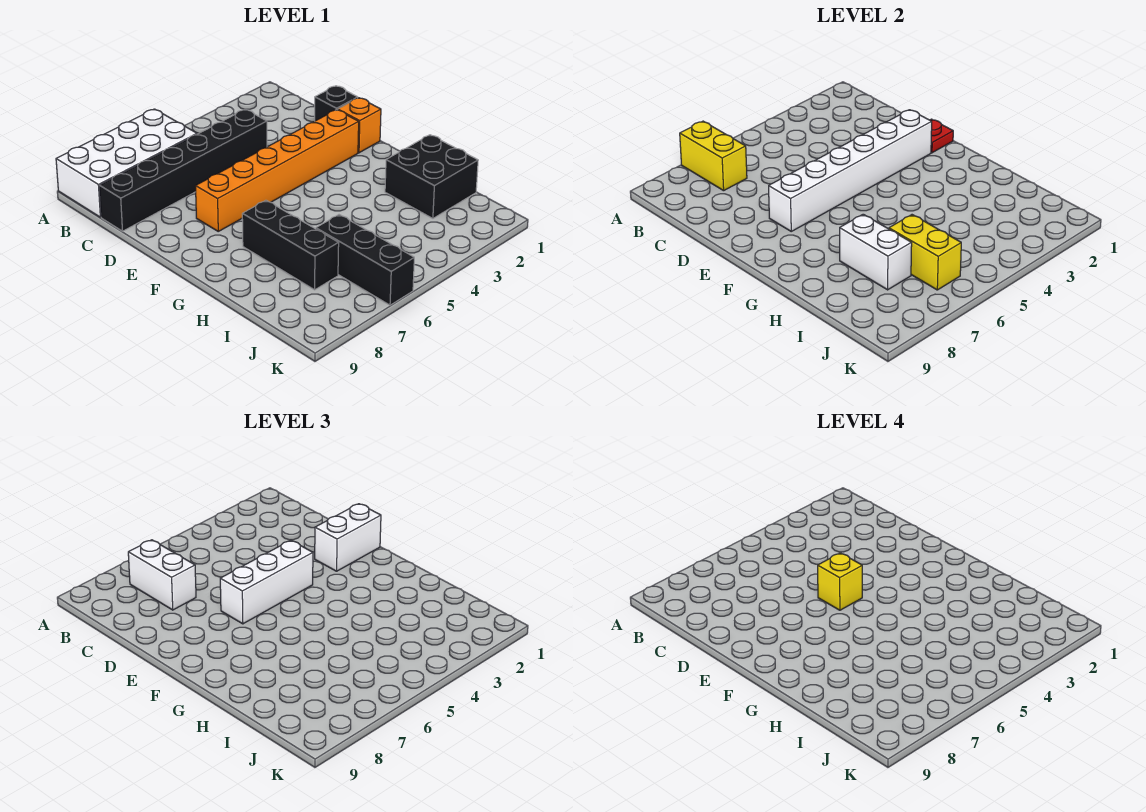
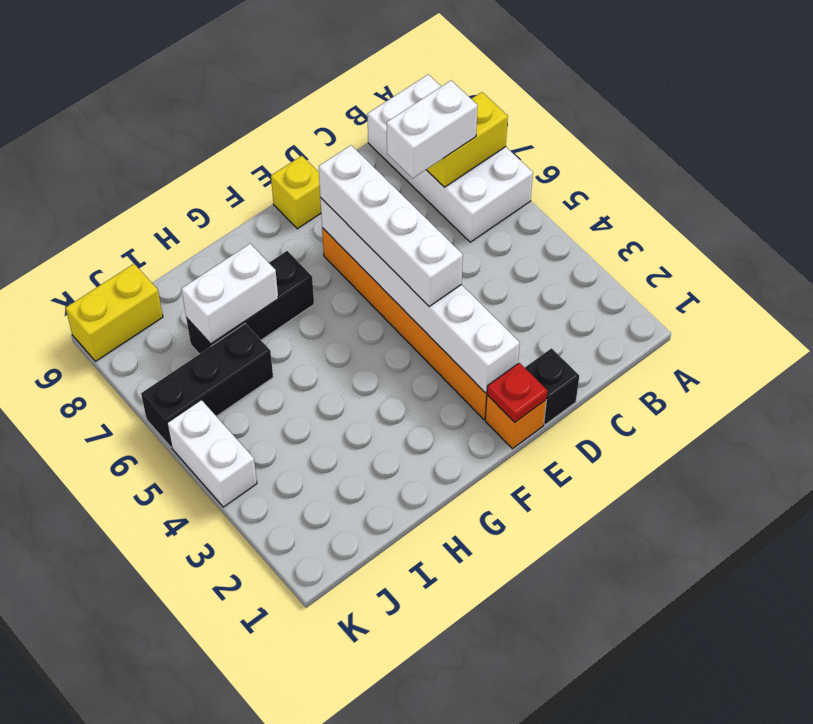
black 1x6 brick [100,109,267,231] -> none
white 1x2 brick [315,504,381,571] -> white 1x2 brick moved to [167,400,257,507]
white 1x3 brick [220,540,313,624] -> white 1x4 brick [319,145,463,306]
yellow 1x1 brick [818,553,862,610] -> yellow 1x1 brick moved to [271,156,321,229]
black 2x2 brick [385,135,478,218] -> none
yellow 1x2 brick [889,215,961,290] -> yellow 1x2 brick moved to [66,264,163,361]

